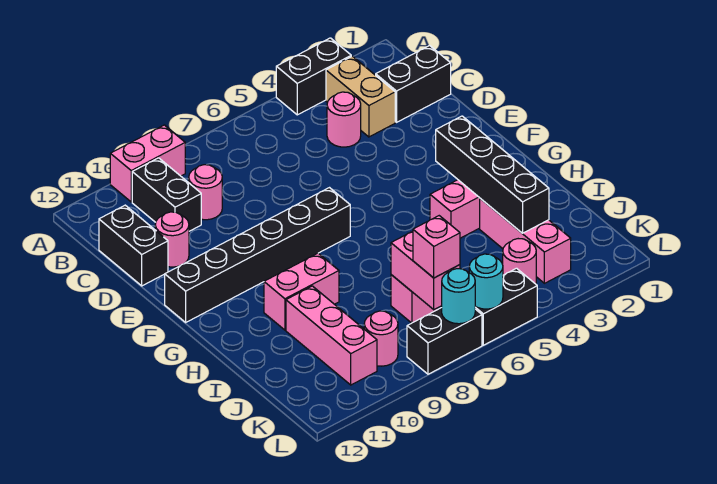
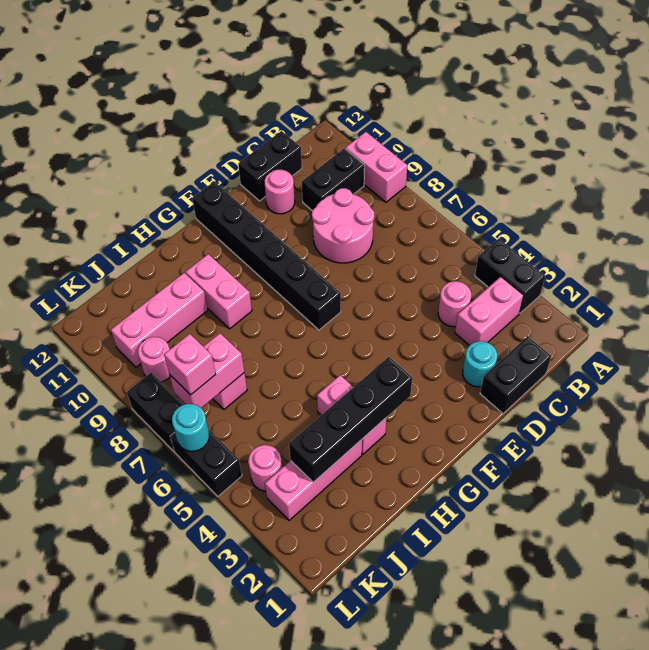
tan 1x2 brick [326,56,395,137] -> pink 1x2 brick [455,277,524,346]
black 1x2 brick [376,46,451,122] -> black 1x2 brick turned to [480,336,551,414]
pink 1x1 round brick [189,165,222,220] -> pink 2x2 round brick [312,188,374,263]
cyan 1x1 round brick [442,269,475,324] -> cyan 1x1 round brick moved to [463,341,497,387]

